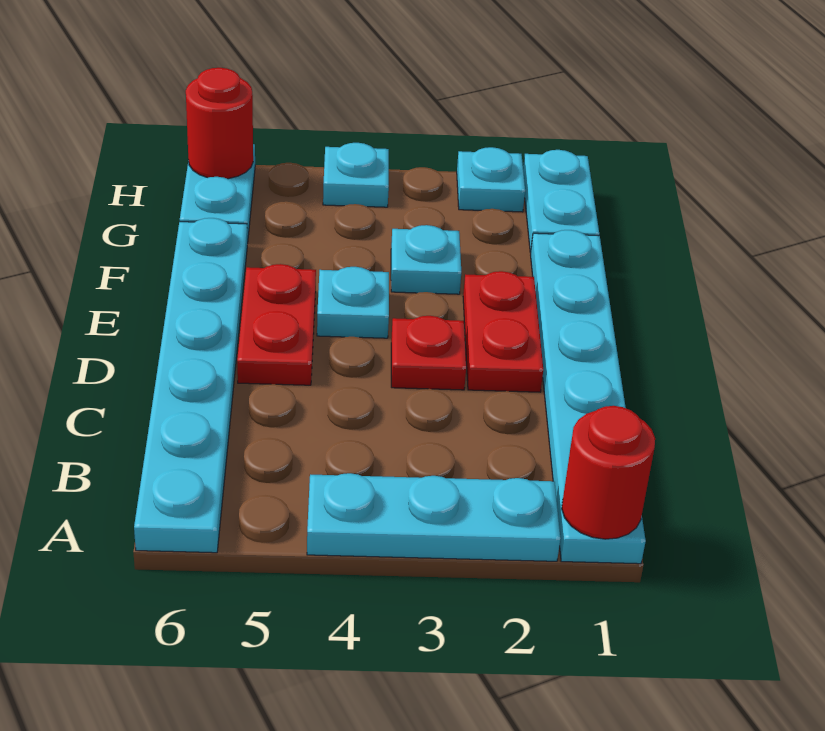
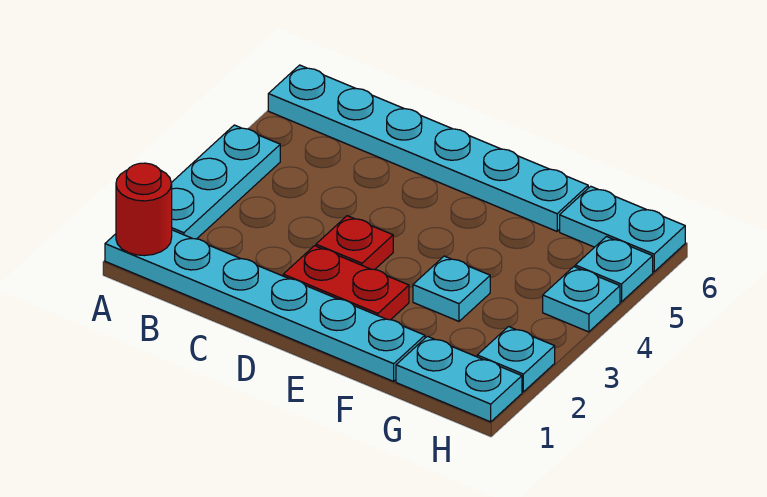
red 1x2 plate [237,264,316,385] -> none
cyan 1x1 plate [317,267,389,338] -> cyan 1x1 plate moved to [575,237,653,302]
red 1x1 round brick [186,68,253,179] -> none

